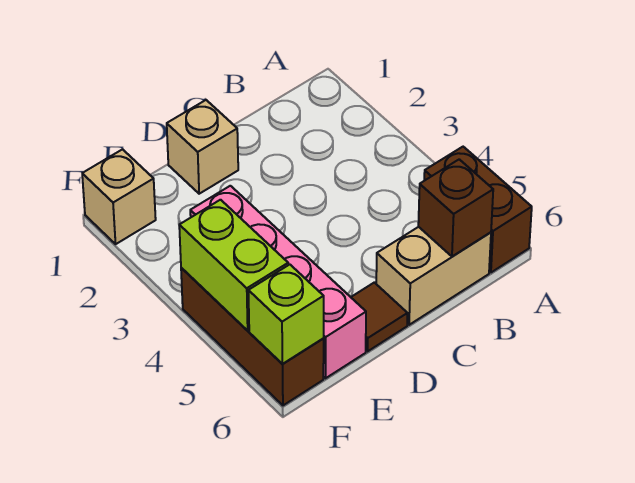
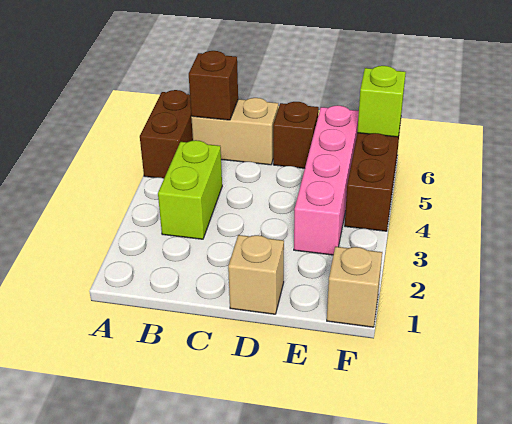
brown 1x1 tile [351,282,408,351] -> brown 1x1 brick [273,102,319,168]
lime 1x2 brick [179,200,288,331] -> lime 1x2 brick moved to [158,140,222,239]

